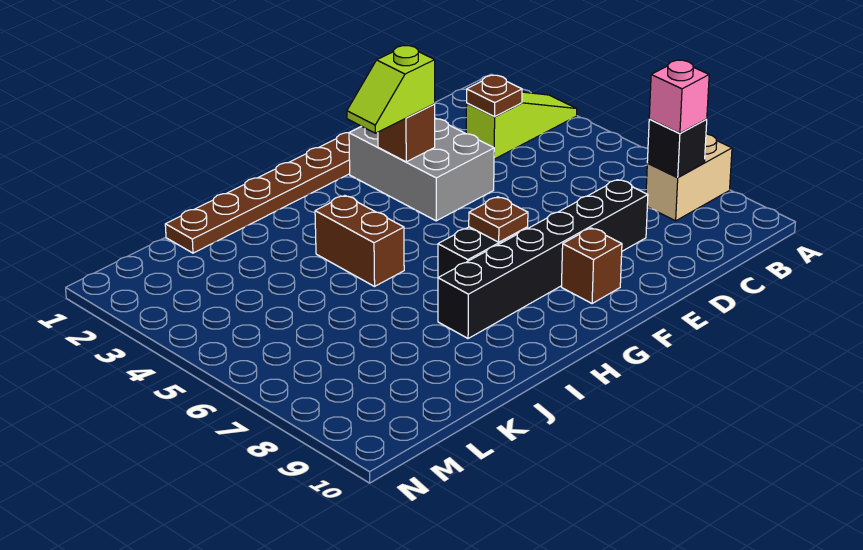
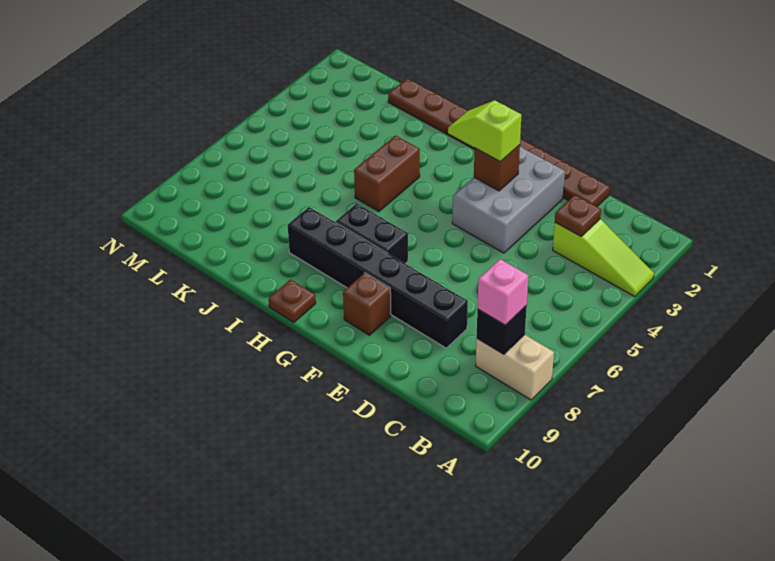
brown 1x1 plate [469,197,528,242] -> brown 1x1 plate moved to [269,280,316,322]

